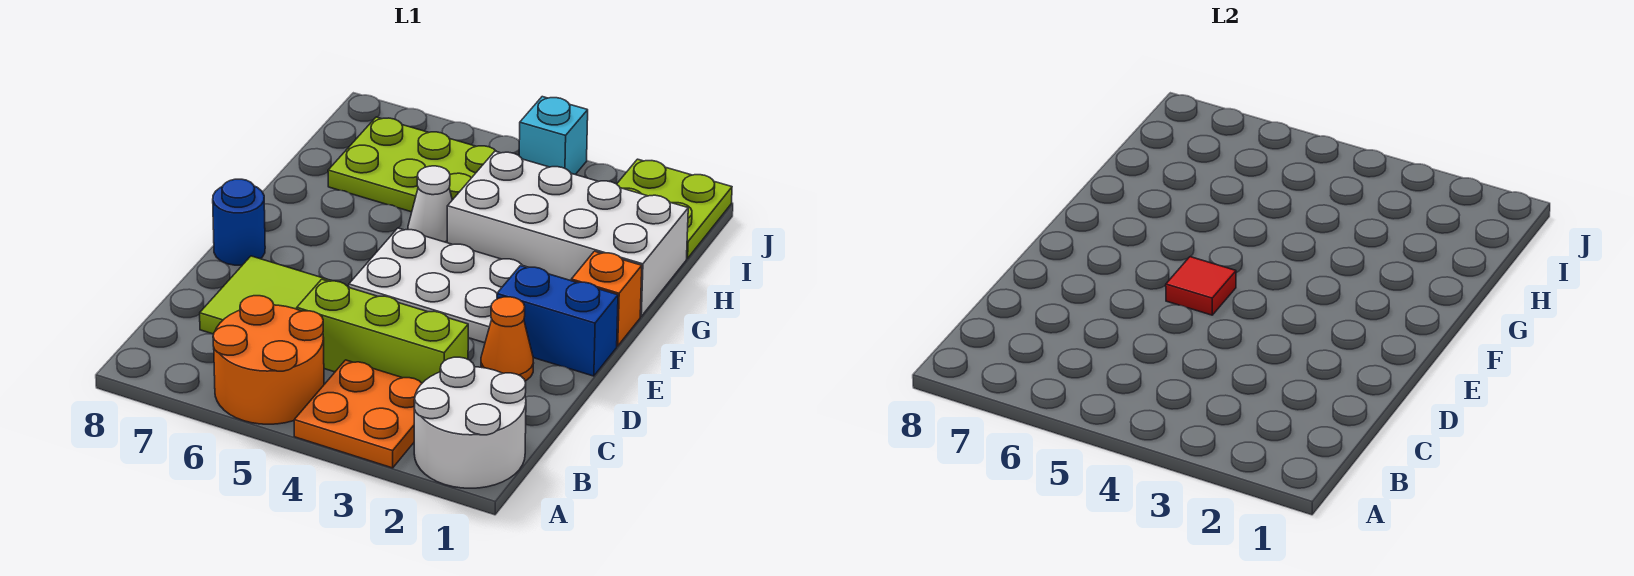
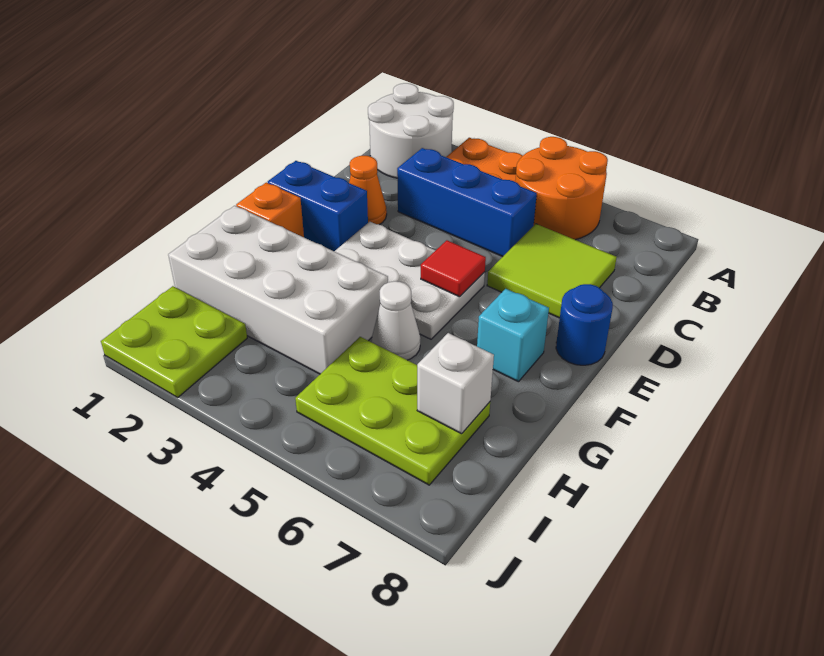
lime 1x3 brick [297,279,468,383] -> blue 1x3 brick [397,148,537,257]
none -> white 1x1 brick [417,333,494,434]
cyan 1x1 brick [519,97,588,175] -> cyan 1x1 brick moved to [477,289,549,382]

